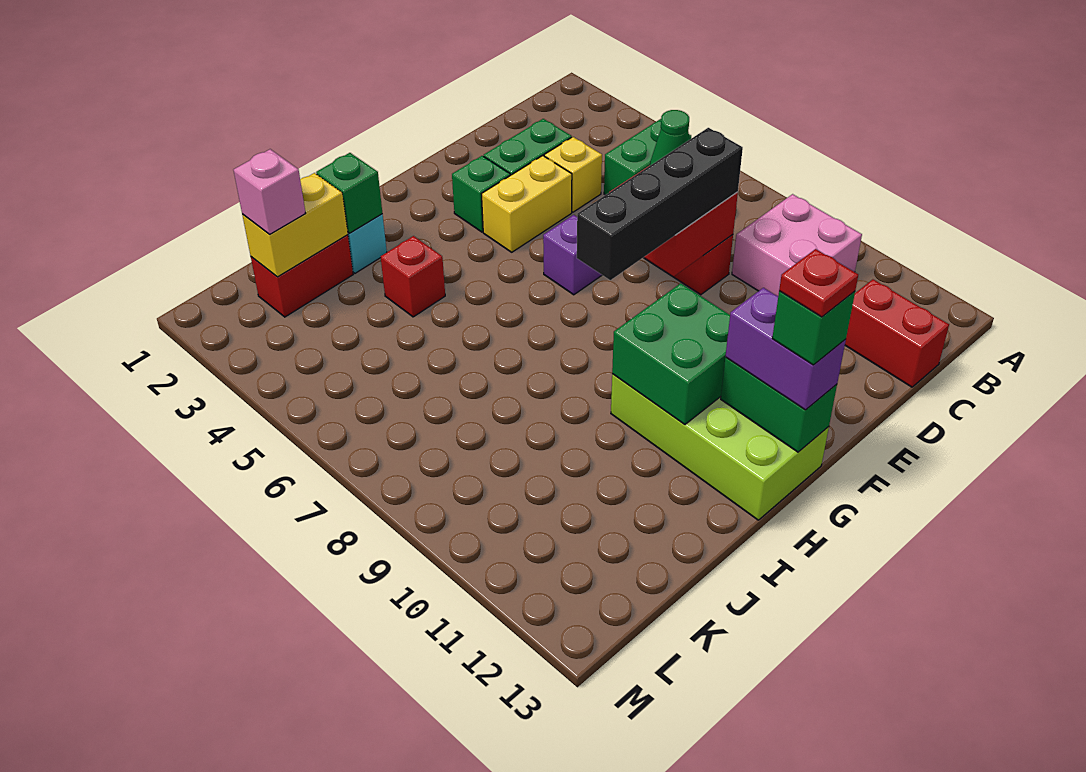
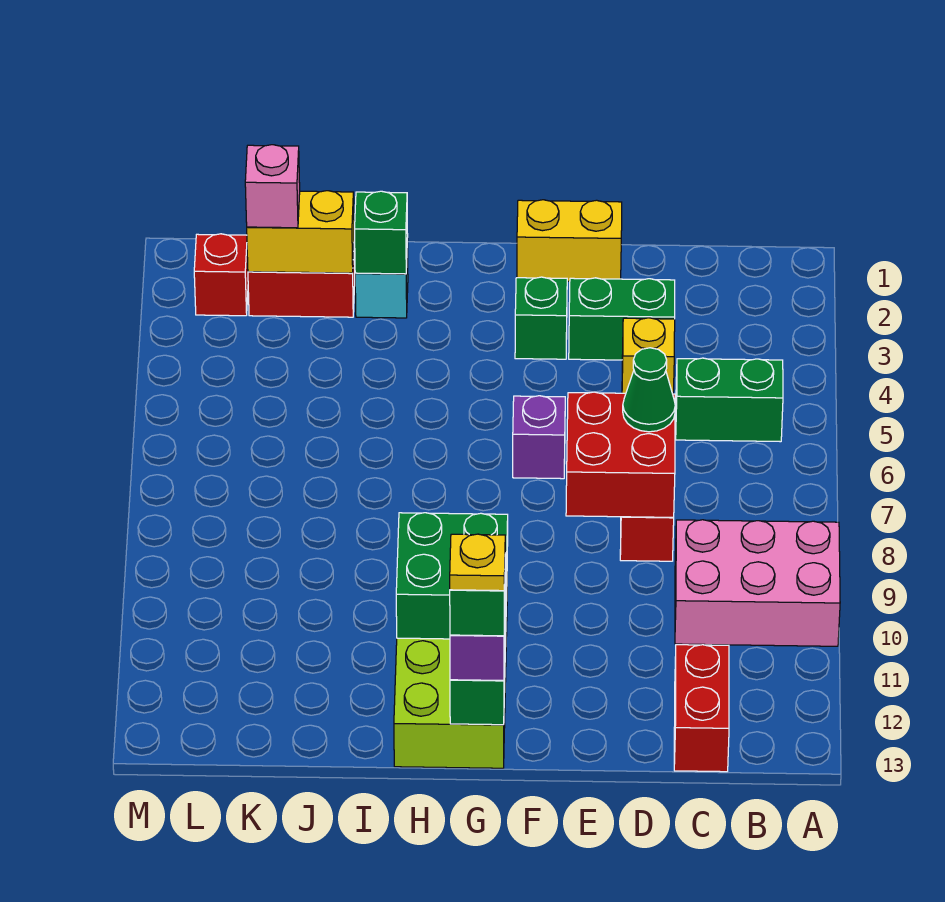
pink 2x2 brick [732,194,862,296] -> pink 2x3 brick [675,520,840,646]
black 1x4 brick [577,128,743,280] -> none
yellow 1x2 brick [482,156,572,252] -> yellow 1x2 brick moved to [517,200,622,281]
red 1x1 plate [779,249,858,317] -> yellow 1x1 plate [450,534,505,591]
red 1x1 brick [381,236,445,317] -> red 1x1 brick moved to [194,234,248,316]

